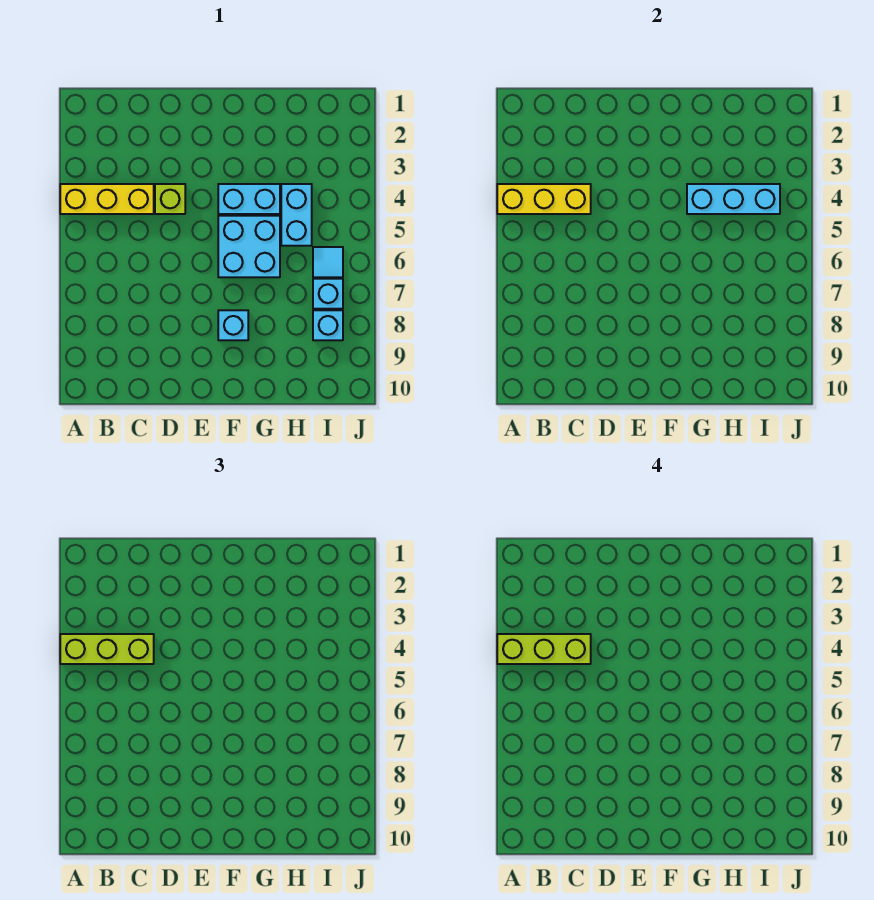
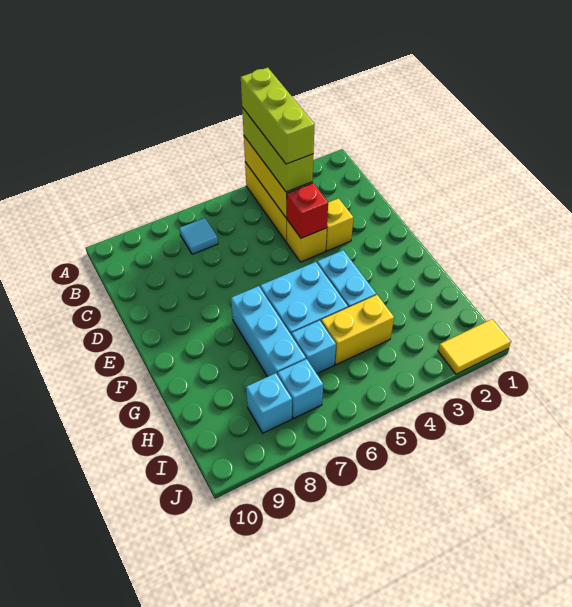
none -> yellow 1x1 brick [326,198,353,251]
lime 1x1 brick [155,184,185,214] -> yellow 1x1 brick [287,220,327,262]
none -> red 1x1 brick [287,183,328,238]
cyan 1x1 brick [218,310,248,340] -> cyan 1x1 brick moved to [292,320,336,373]
cyan 1x3 brick [687,184,780,214] -> cyan 1x3 brick moved to [231,286,306,377]
cyan 1x2 brick [281,184,312,246] -> yellow 1x2 brick [321,295,394,365]
cyan 1x1 tile [313,247,343,277] -> cyan 1x1 tile moved to [179,218,218,254]
none -> yellow 1x2 tile [438,319,511,374]

